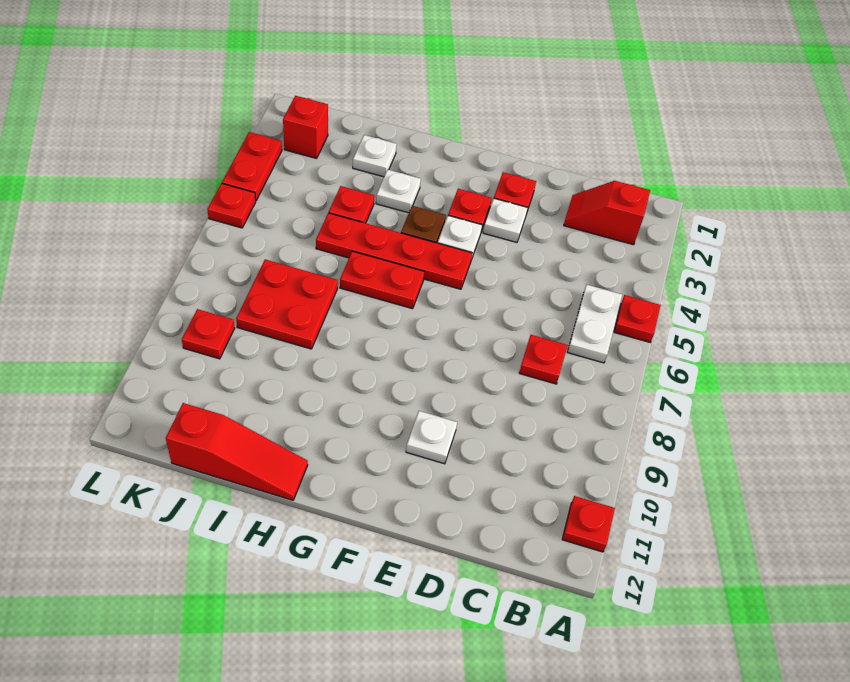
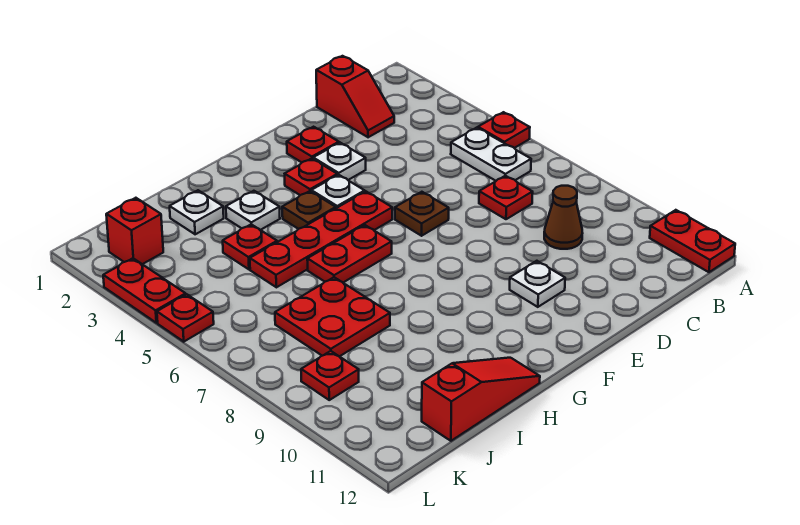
red 1x1 plate [562,496,615,552] -> red 1x2 plate [650,210,735,272]
red 1x2 slope [564,181,650,245] -> red 1x2 slope turned to [316,56,394,137]
none -> brown 1x1 cone [544,186,582,249]
none -> brown 1x1 plate [395,192,449,236]

